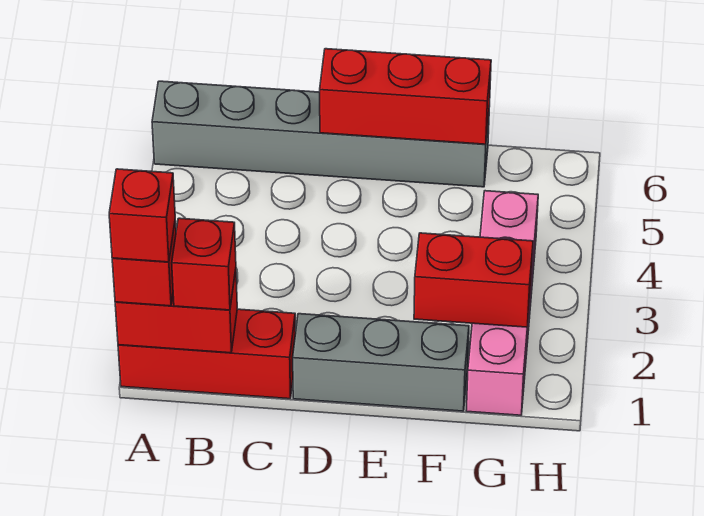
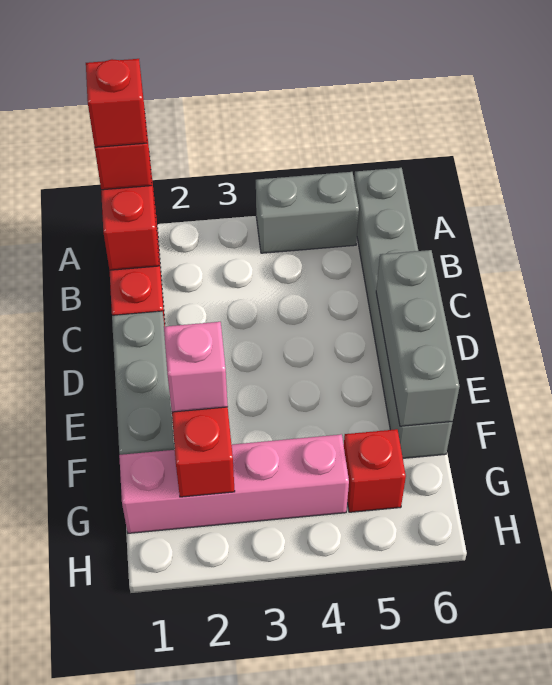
none -> grey 1x2 brick [256,172,359,253]
red 1x1 brick [172,218,236,310] -> red 1x1 brick moved to [344,429,406,512]
red 1x3 brick [320,49,491,144] -> grey 1x3 brick [376,250,460,426]
none -> pink 1x1 brick [164,322,228,412]

